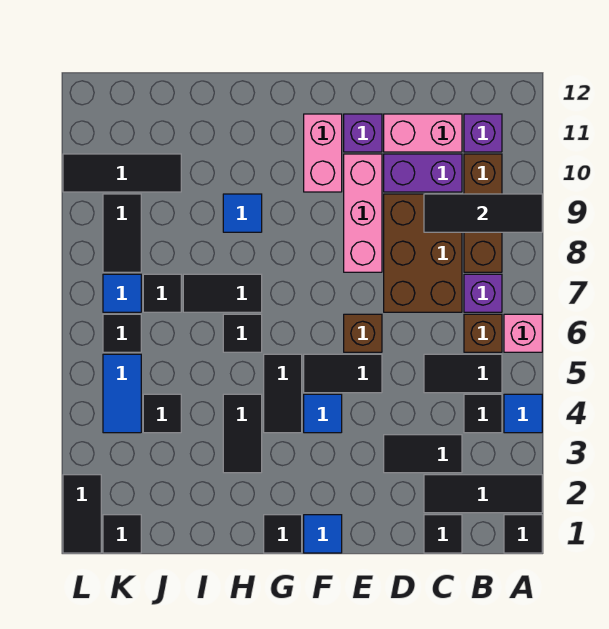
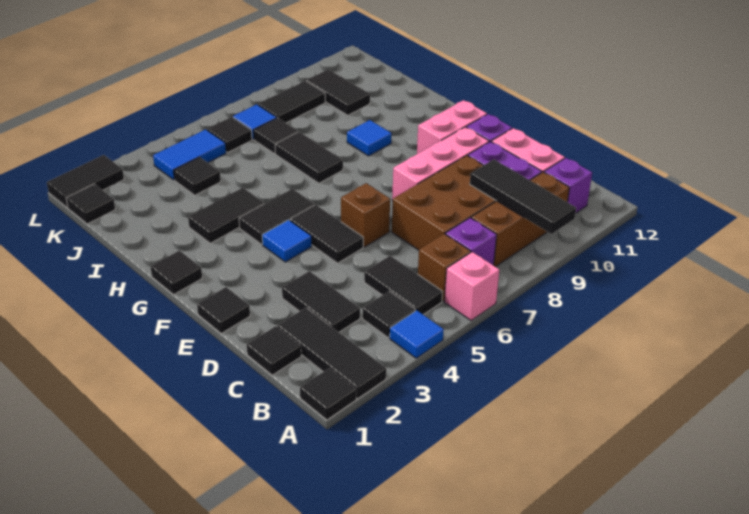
blue 1x1 tile [304,515,342,553] -> none
black 1x1 tile [223,314,262,352] -> black 1x1 tile moved to [197,287,250,334]
black 1x3 tile [63,154,181,192] -> black 1x2 tile [306,69,370,115]

